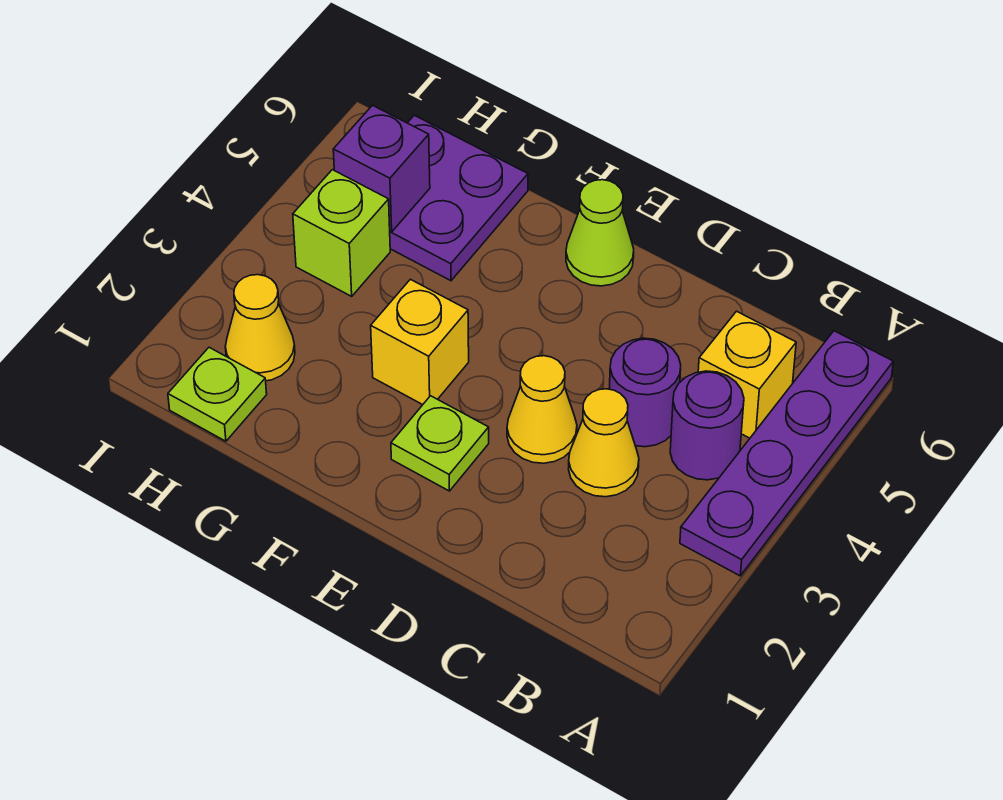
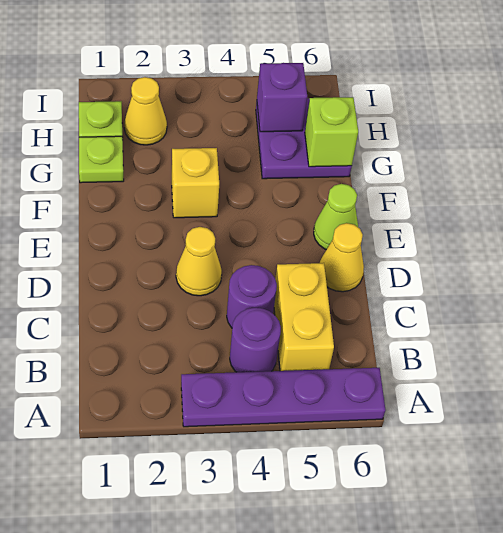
yellow 1x1 brick [698,311,796,438] -> yellow 1x2 brick [274,263,334,371]
yellow 1x1 cone [569,389,639,497] -> yellow 1x1 cone moved to [319,223,364,292]
lime 1x1 plate [391,396,489,491] -> lime 1x1 plate moved to [79,136,124,183]
lime 1x1 brick [293,170,390,296] -> lime 1x1 brick moved to [305,97,358,167]

